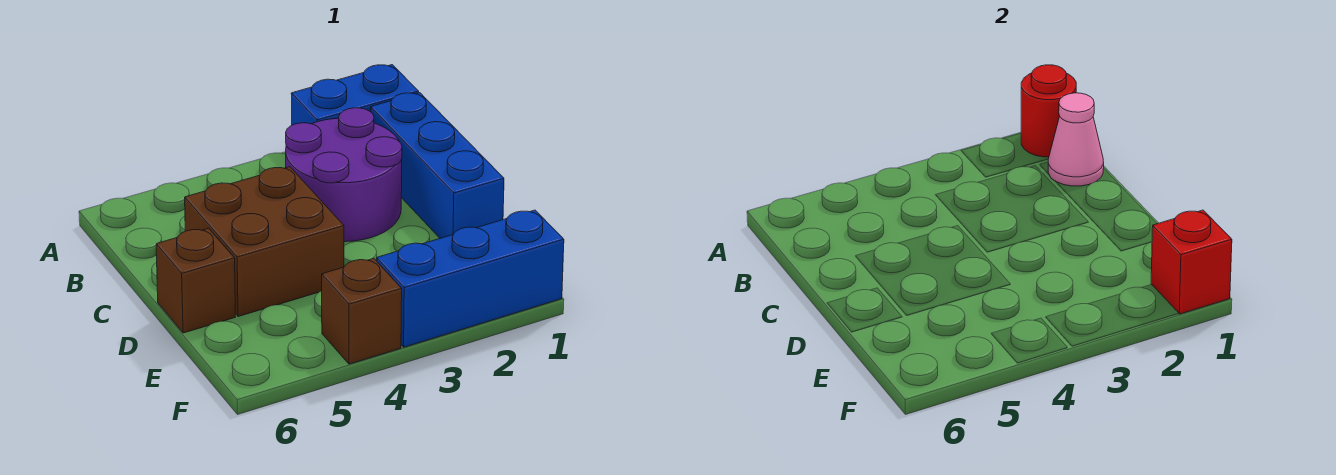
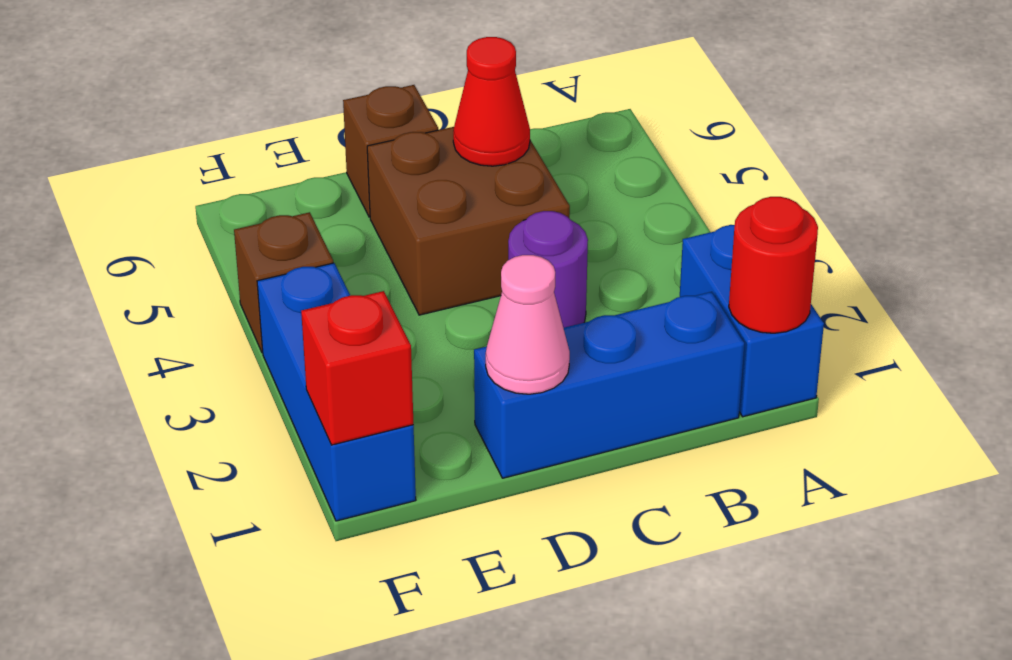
pink 1x1 cone [1048,93,1104,186] -> pink 1x1 cone moved to [486,255,570,394]
purple 2x2 round brick [286,108,402,242] -> purple 1x1 round brick [508,211,588,328]
none -> red 1x1 cone [453,37,530,166]

